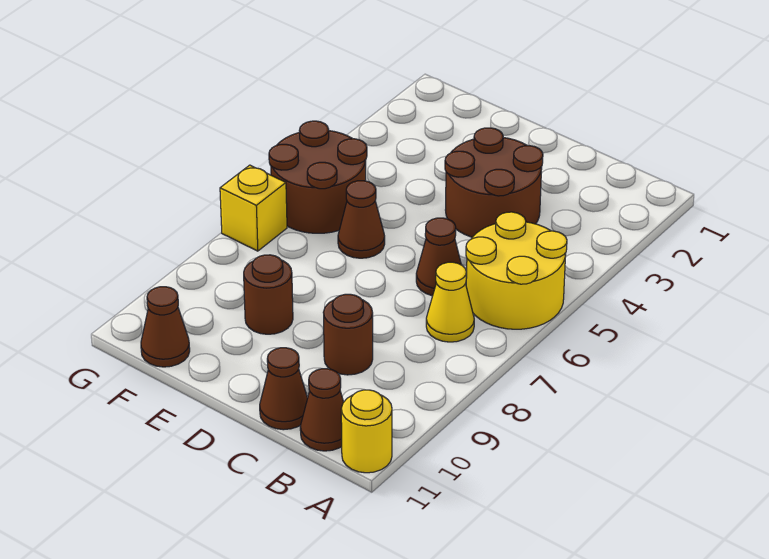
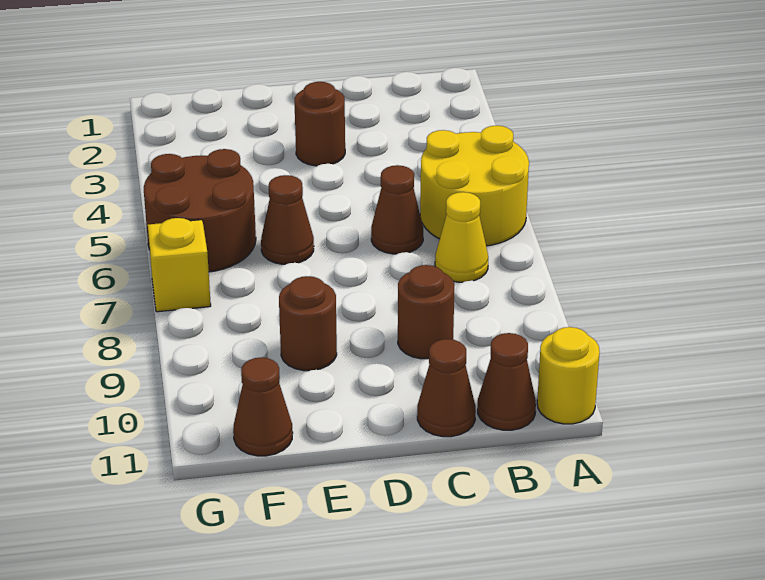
brown 2x2 round brick [445,128,543,237] -> brown 1x1 round brick [294,82,345,166]

